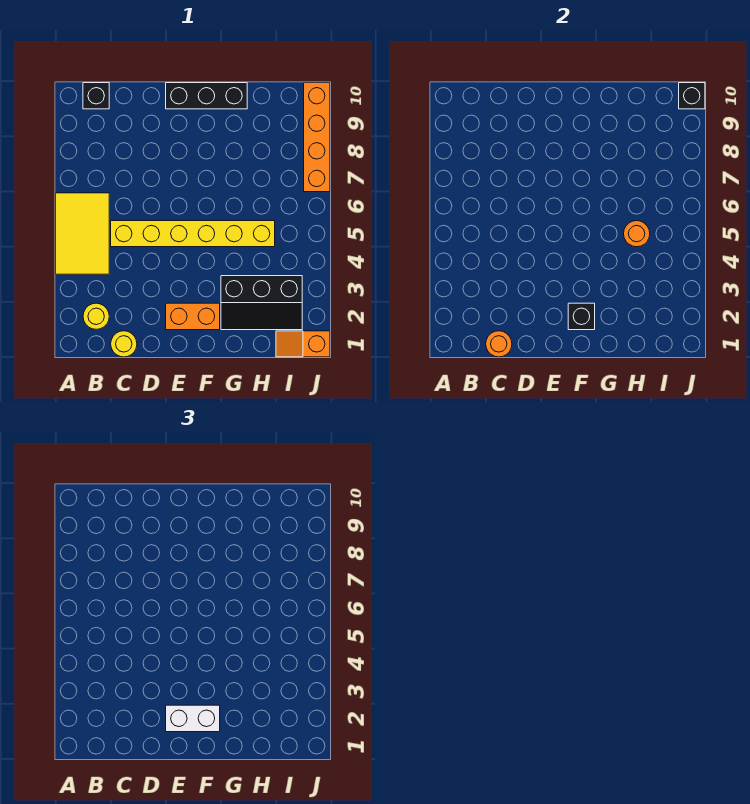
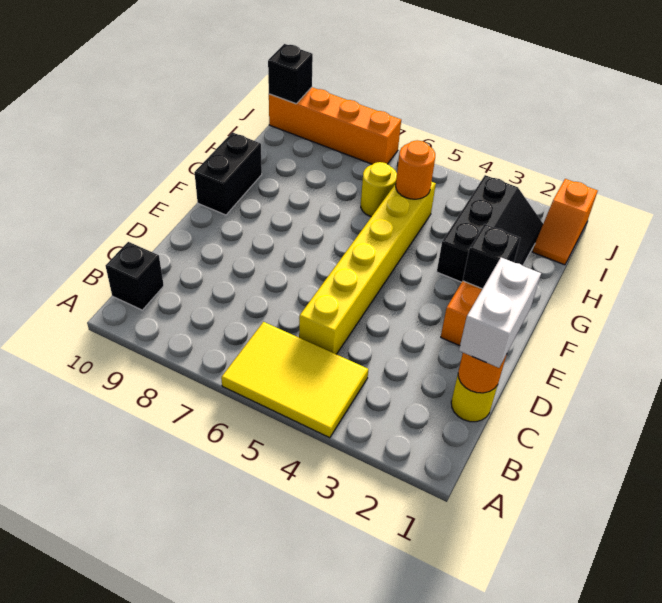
yellow 1x1 round brick [83,303,109,329] -> yellow 1x1 round brick moved to [361,162,397,217]
white 1x2 brick [166,705,220,732] -> white 1x2 brick moved to [459,258,541,368]
black 1x3 brick [166,83,247,109] -> black 1x2 brick [194,132,262,215]

